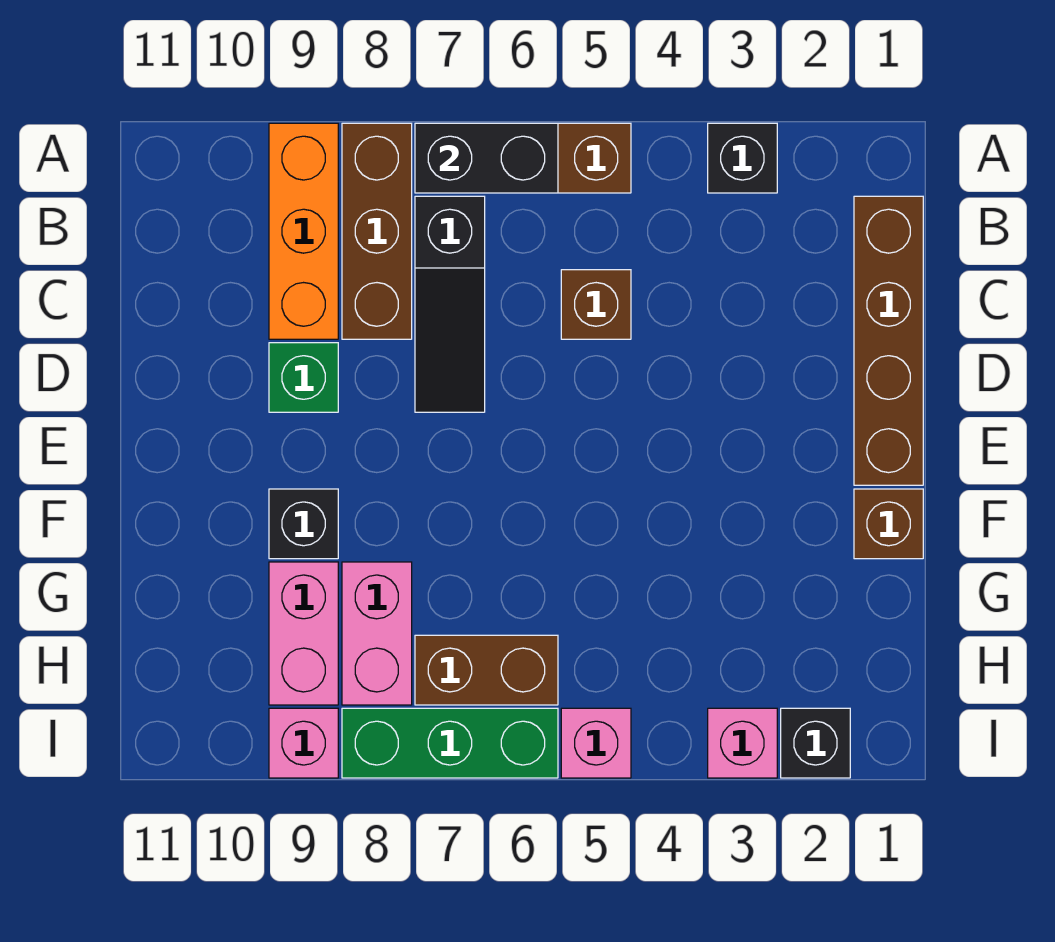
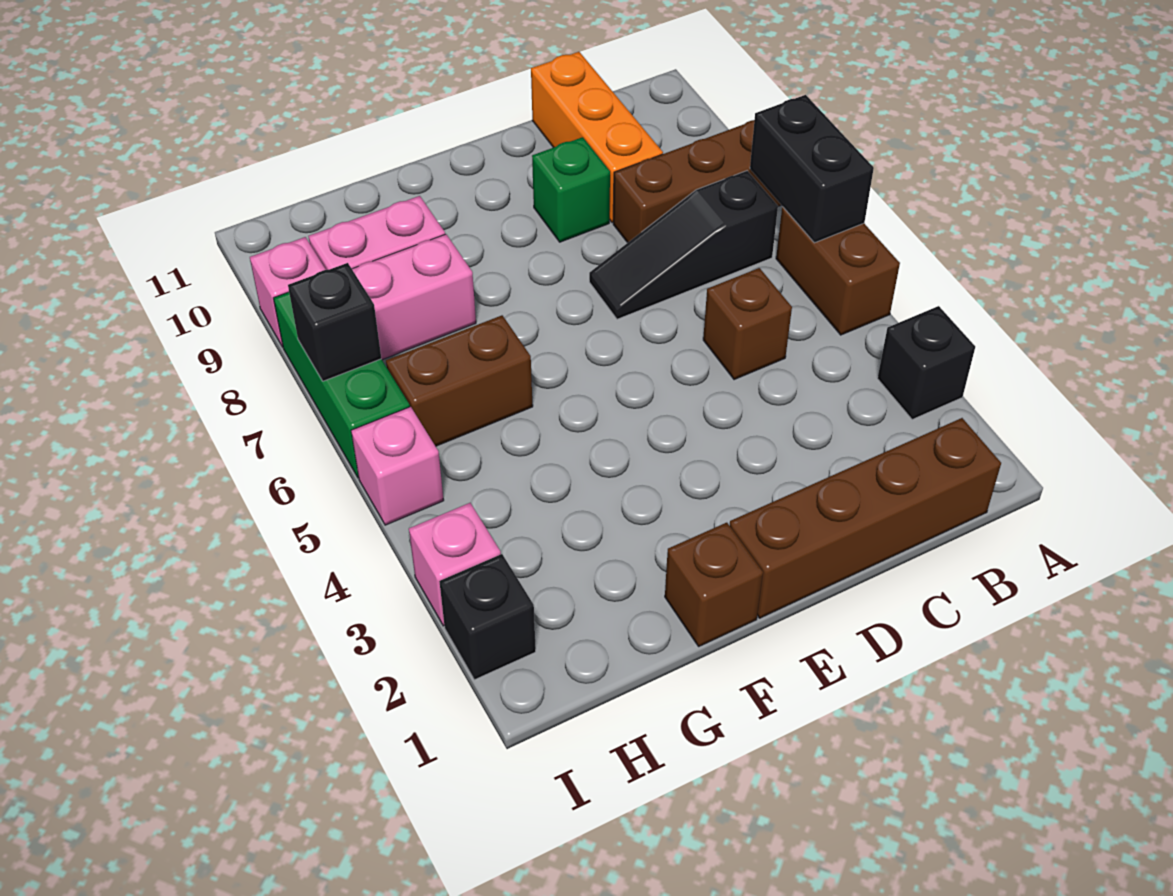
orange 1x3 brick [269,123,338,339] -> orange 1x3 brick turned to [531,52,663,222]
black 1x1 brick [269,489,338,559] -> black 1x1 brick moved to [288,263,381,381]
brown 1x2 brick [415,635,558,705] -> brown 1x2 brick turned to [386,315,533,446]

